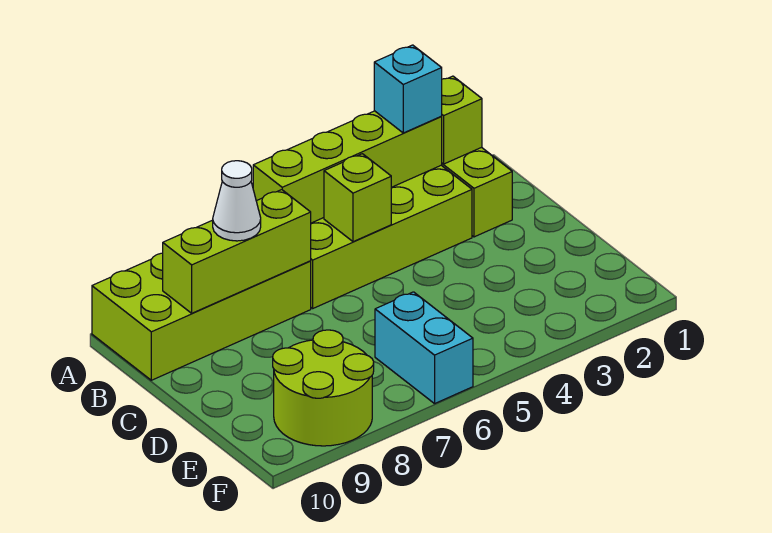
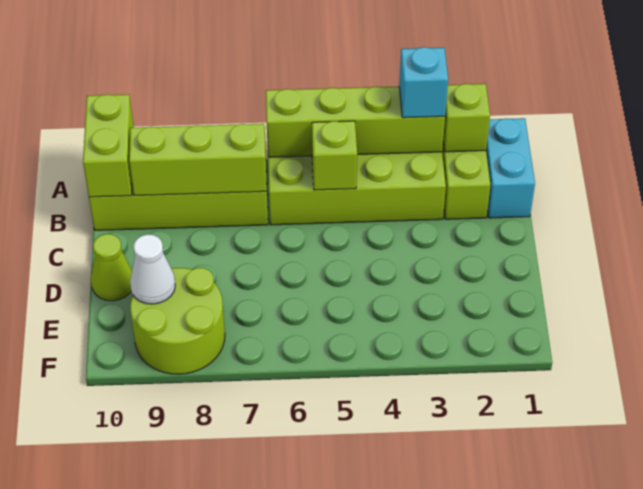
none -> lime 1x2 brick [83,94,134,197]
white 1x1 cone [213,161,261,241] -> white 1x1 cone moved to [130,234,175,304]
none -> lime 1x1 cone [91,234,132,301]
cyan 1x2 brick [375,292,473,404] -> cyan 1x2 brick moved to [486,118,535,218]

